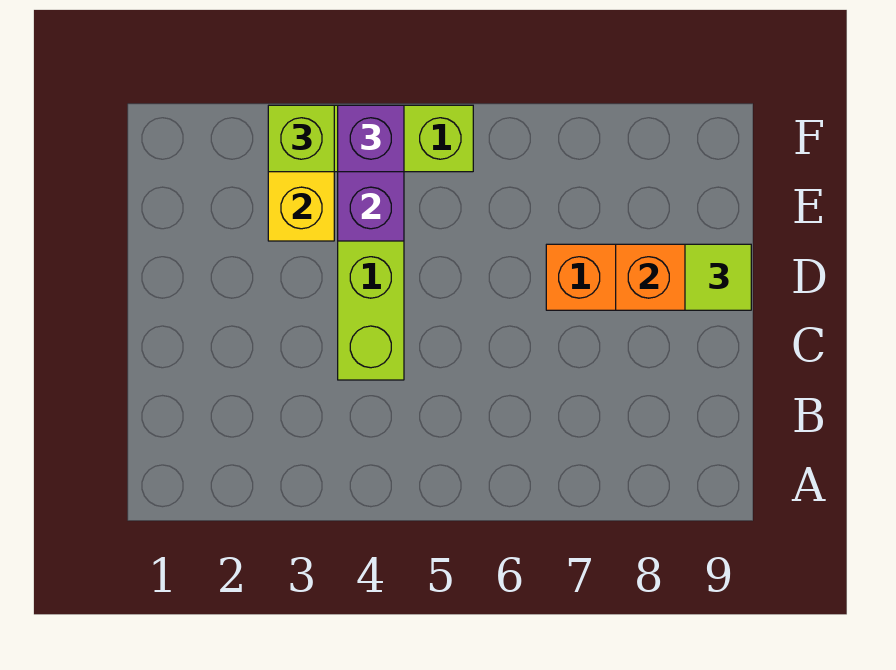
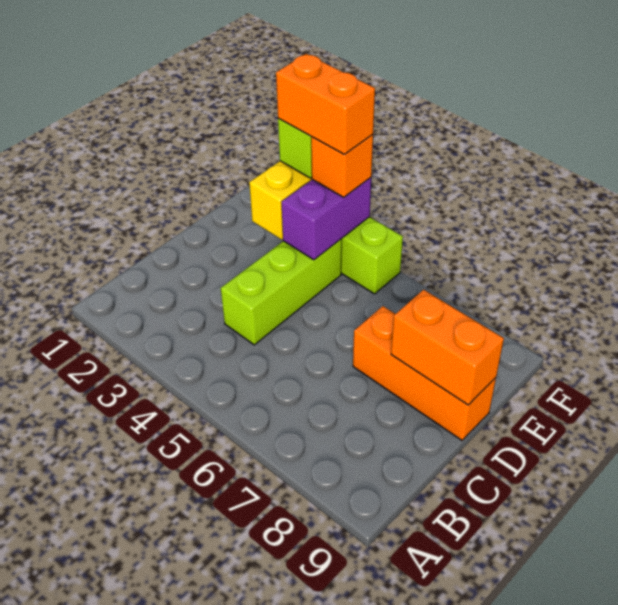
lime 1x1 tile [685,244,751,310] -> none
none -> orange 1x2 brick [276,54,375,154]
purple 1x1 brick [338,105,404,172] -> orange 1x1 brick [311,135,373,197]

